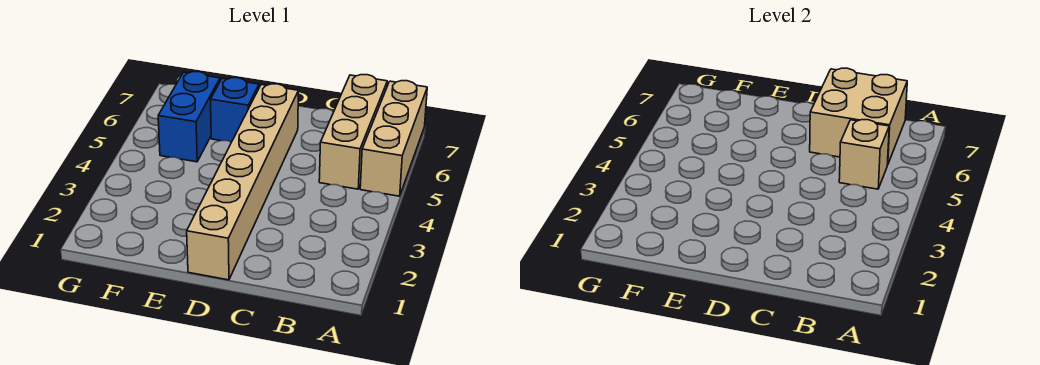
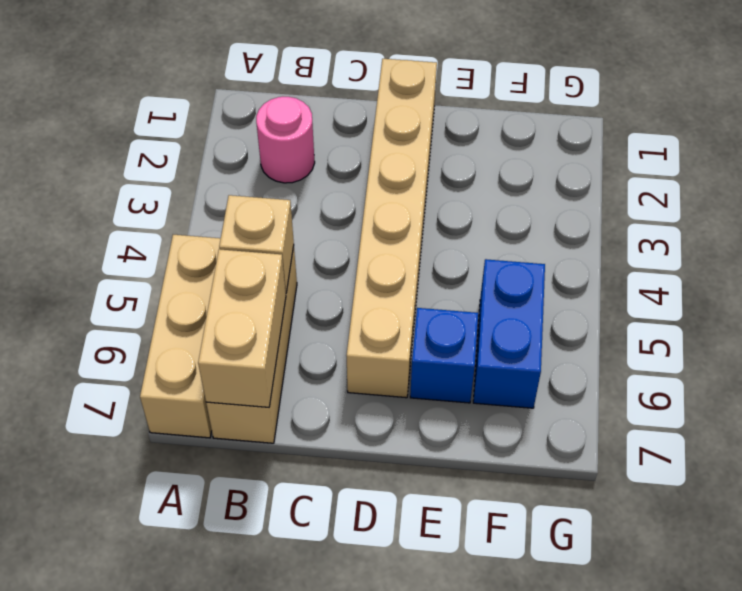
none -> pink 1x1 round brick [256,97,315,183]
tan 2x2 brick [810,68,907,165] -> tan 1x2 brick [198,249,286,407]

